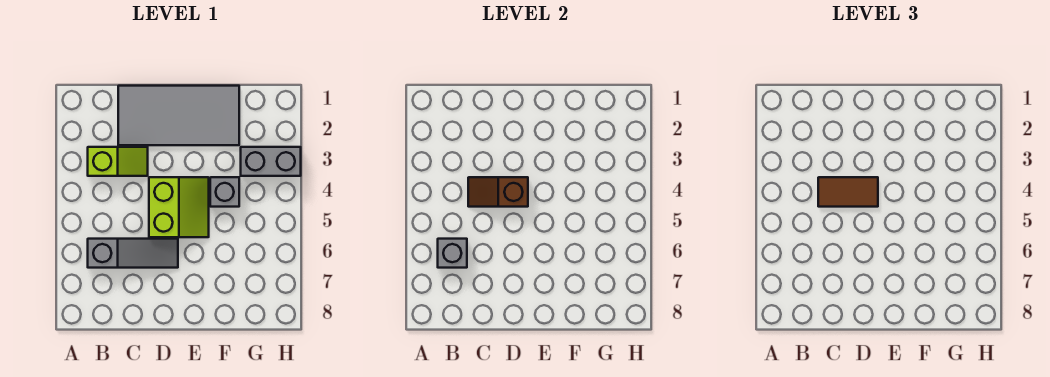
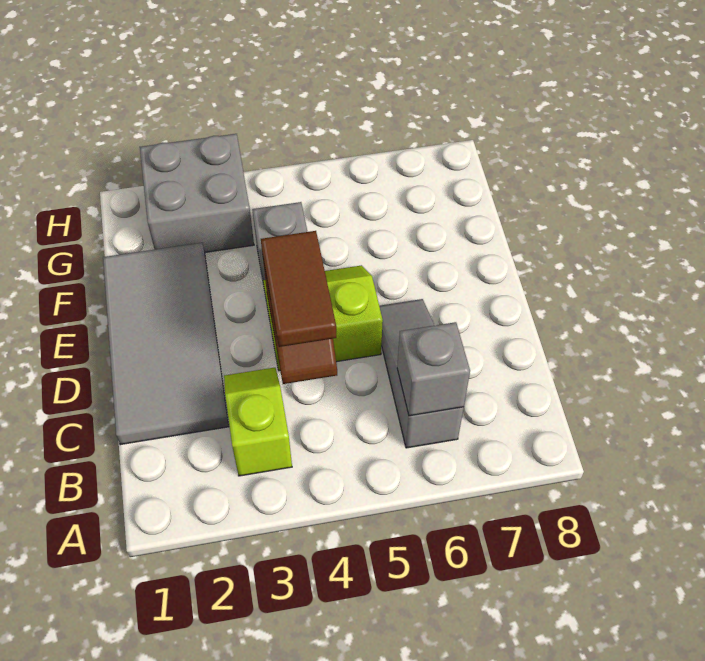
grey 1x2 brick [241,147,301,176] -> grey 2x2 brick [140,134,254,252]

